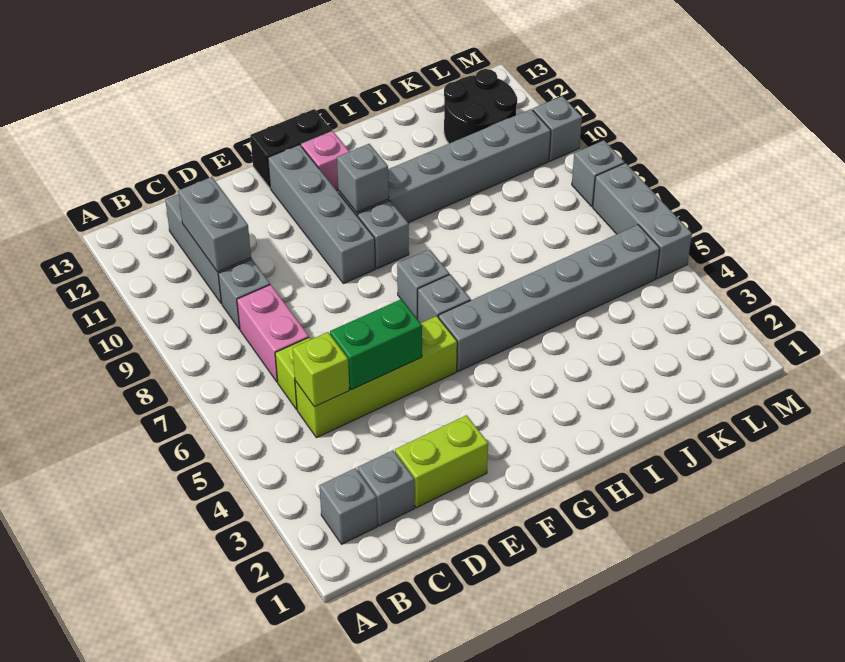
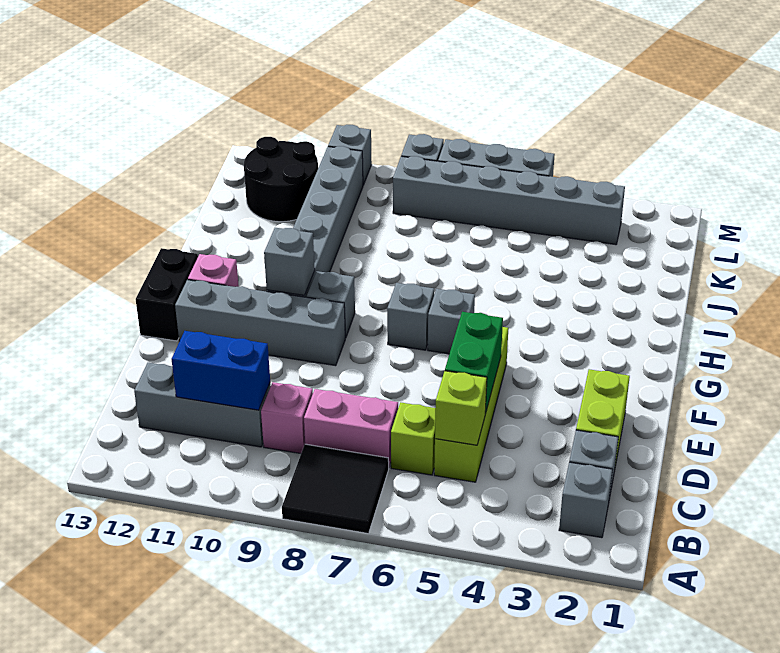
none -> black 2x2 tile [282,444,389,533]
grey 1x1 brick [218,259,270,329] -> pink 1x1 brick [261,382,313,454]
grey 1x2 brick [178,177,251,272] -> blue 1x2 brick [172,331,270,410]
grey 1x6 brick [439,225,660,371] -> grey 1x6 brick turned to [393,156,625,245]

